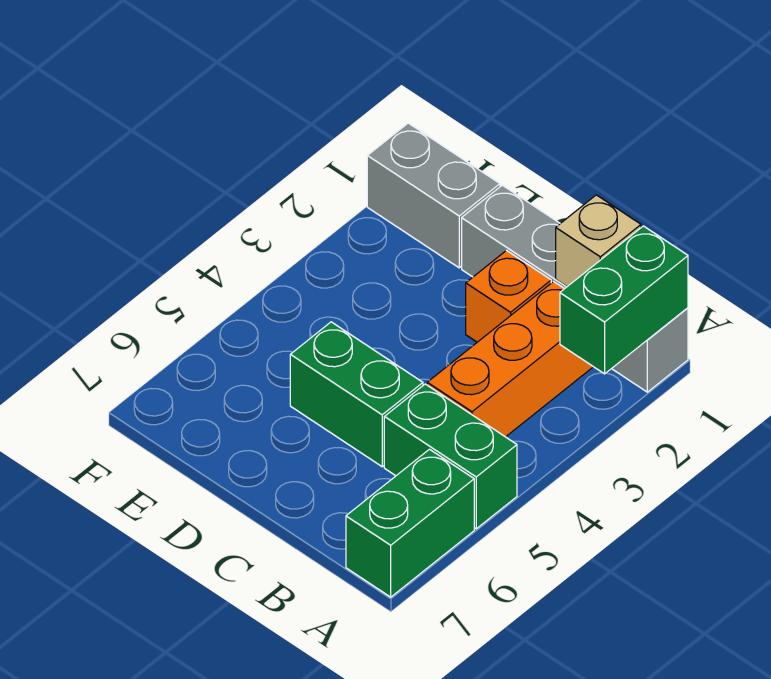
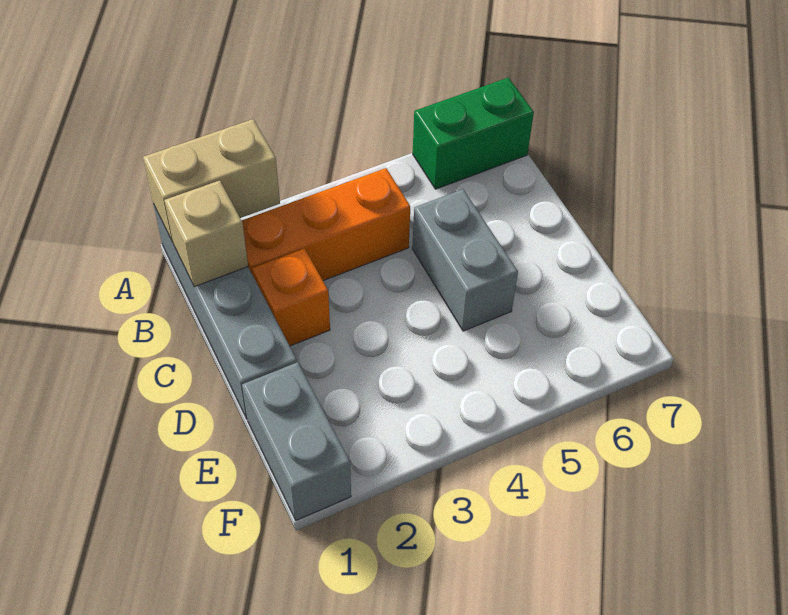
green 1x2 brick [560,226,688,374] -> tan 1x2 brick [143,119,280,242]
green 1x2 brick [384,384,517,529] -> none
green 1x2 brick [290,322,423,467] -> grey 1x2 brick [412,189,518,331]

